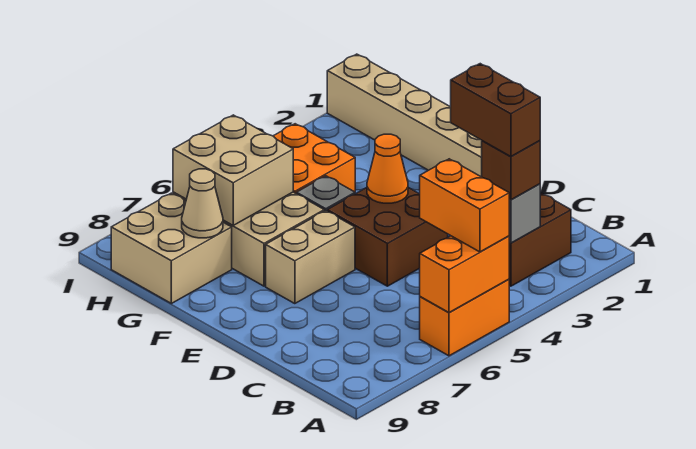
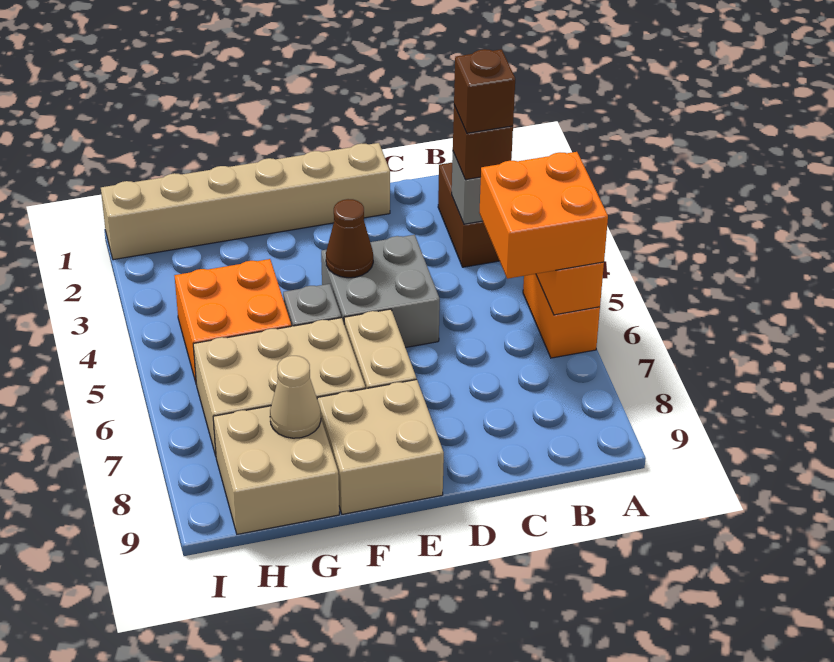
orange 1x2 brick [420,159,509,252] -> orange 2x2 brick [479,152,608,279]
brown 1x2 brick [451,64,540,157] -> brown 1x1 brick [454,49,515,133]
brown 2x2 brick [327,188,448,286] -> grey 2x2 brick [321,235,440,348]
orange 1x1 cone [367,134,408,203] -> brown 1x1 cone [326,199,373,278]
tan 2x2 brick [173,115,293,225] -> tan 2x2 brick moved to [317,380,444,514]

